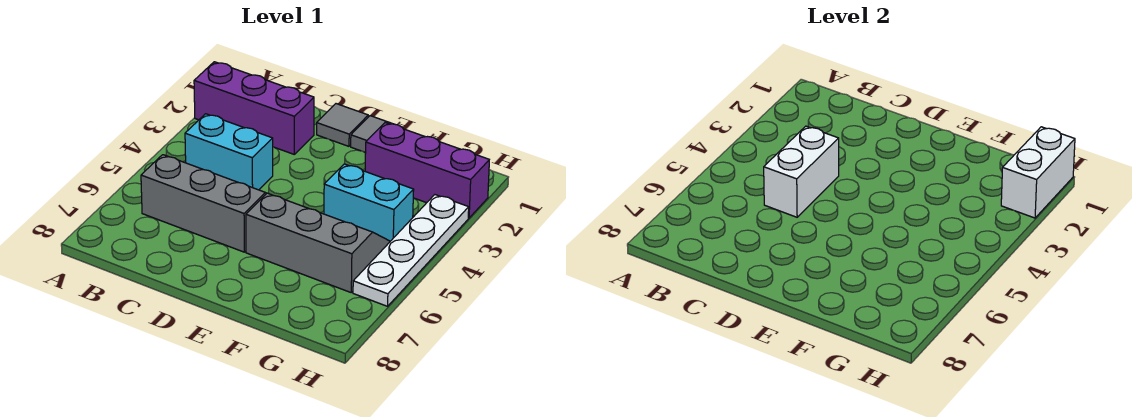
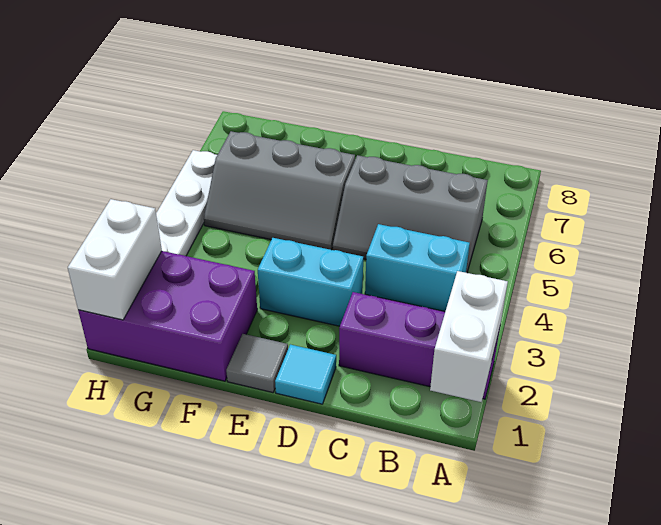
white 1x2 brick [764,126,839,217] -> white 1x2 brick moved to [430,271,508,402]
grey 1x1 tile [317,104,368,146] -> cyan 1x1 tile [275,345,336,404]
purple 1x3 brick [365,123,489,218] -> purple 2x3 brick [78,251,257,381]
cyan 1x2 brick [324,164,414,241] -> cyan 1x2 brick moved to [258,238,363,326]

